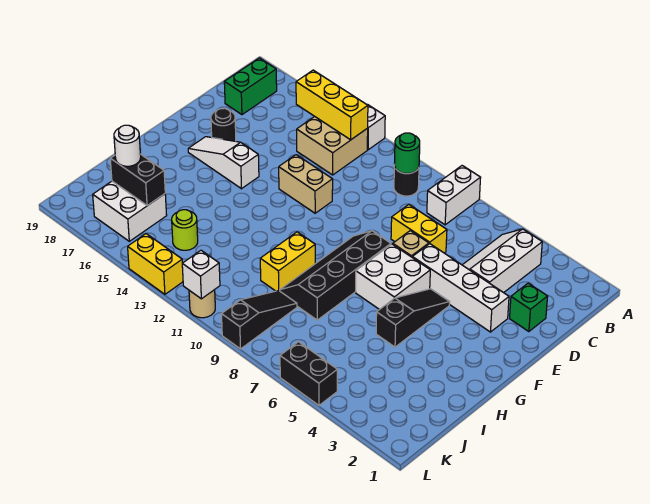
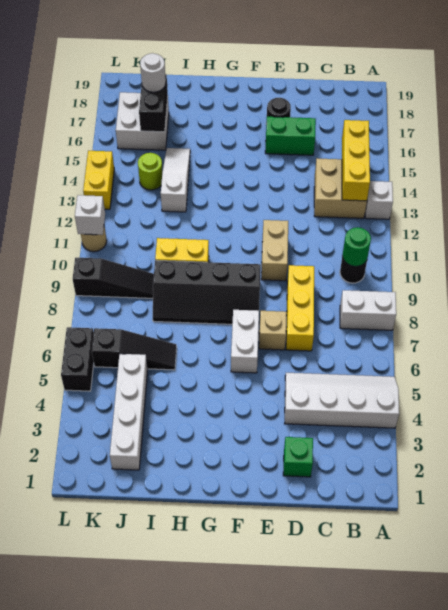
white 2x3 slope [463,229,542,293] -> white 2x4 slope [285,373,399,428]
green 1x2 brick [224,58,277,115] -> green 1x2 brick moved to [265,117,316,155]
yellow 1x2 brick [391,205,447,253] -> yellow 1x3 brick [286,265,314,351]
white 1x4 brick [412,244,509,332] -> white 1x4 brick moved to [110,354,148,470]
tan 1x2 brick [279,155,333,213] -> tan 1x2 brick moved to [261,220,288,281]
black 1x3 slope [376,289,450,347] -> black 1x3 slope moved to [92,328,177,370]
white 2x2 brick [356,244,430,310] -> white 1x2 brick [231,310,259,373]
black 2x4 slope [280,231,391,320] -> black 2x4 slope turned to [153,260,261,324]
white 1x3 slope [188,137,259,189] -> white 1x3 slope moved to [161,148,190,212]

